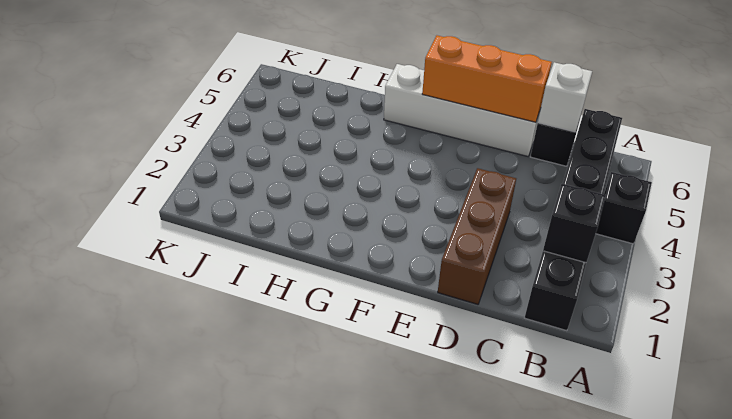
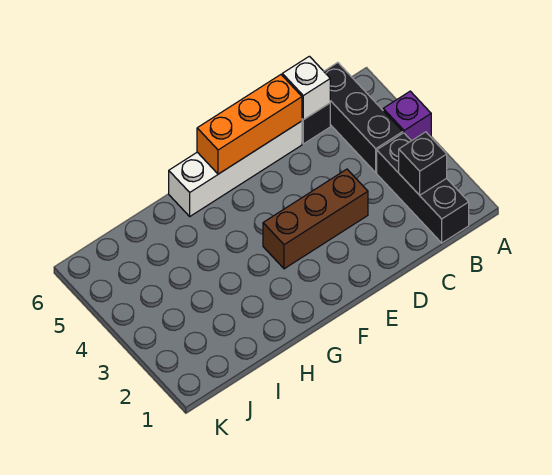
black 1x1 brick [596,172,652,244] -> purple 1x1 brick [383,91,431,141]
brown 1x3 brick [438,168,516,304] -> brown 1x3 brick turned to [263,169,368,269]

